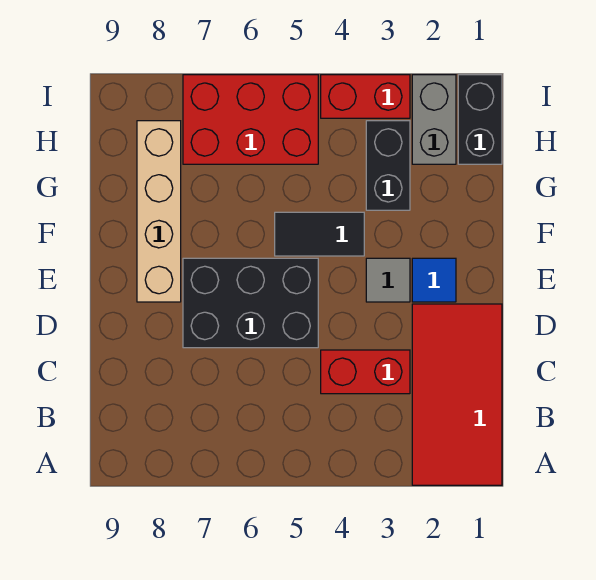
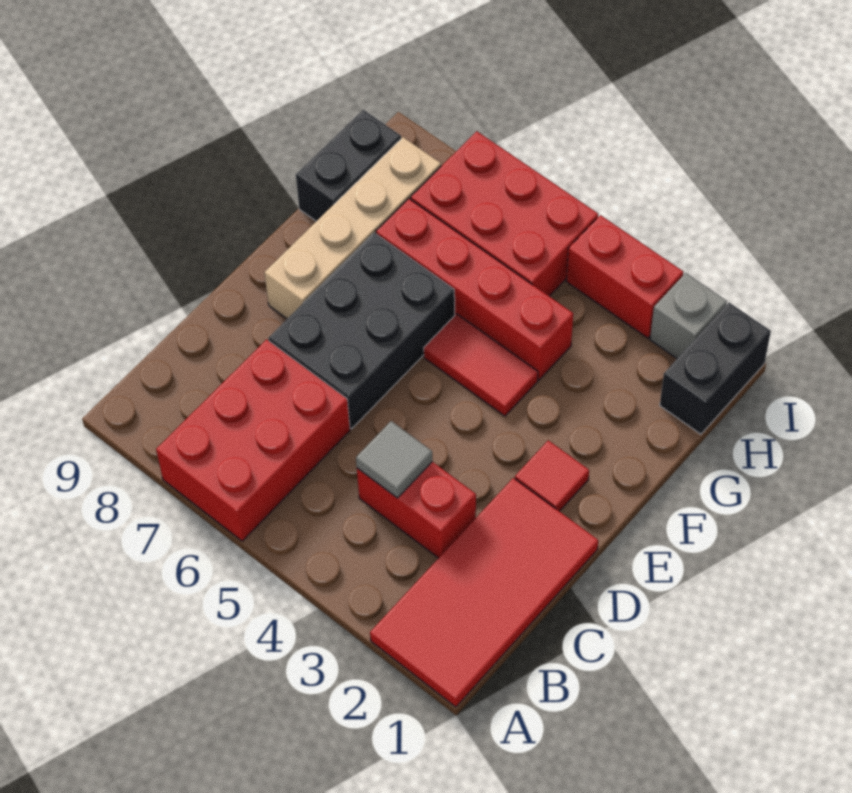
none -> red 2x3 brick [156,339,350,541]
black 2x3 brick [183,258,318,348] -> black 2x3 brick turned to [269,233,455,429]
blue 1x1 tile [412,258,456,302] -> red 1x1 tile [515,440,589,511]
grey 1x1 tile [366,258,410,302] -> grey 1x1 tile moved to [356,421,432,498]
black 1x2 tile [275,212,364,256] -> red 1x2 tile [424,314,538,416]
black 1x2 brick [366,121,410,210] -> black 1x2 brick moved to [296,110,401,221]
none -> red 1x4 brick [376,199,573,380]
grey 1x2 brick [412,75,456,164] -> grey 1x1 brick [650,273,727,359]

